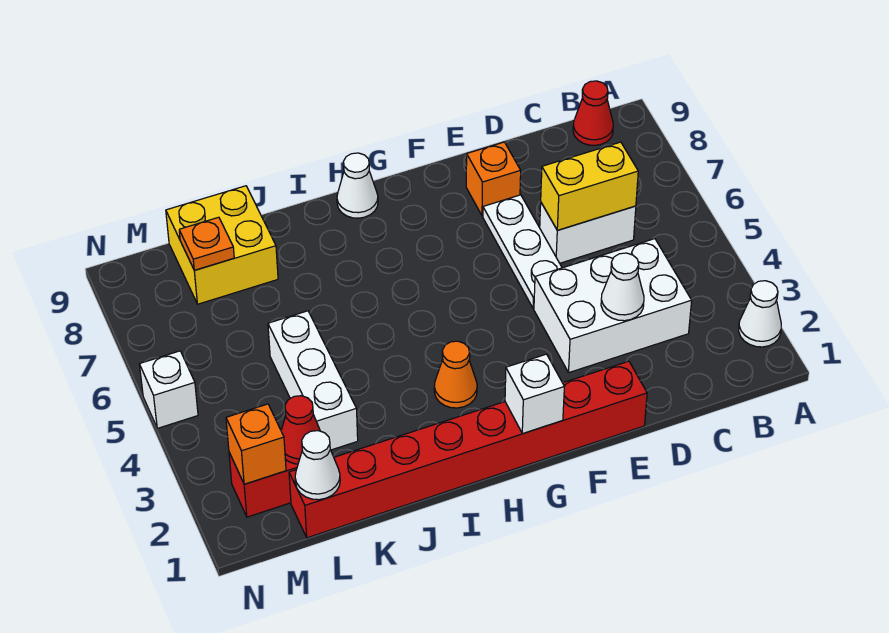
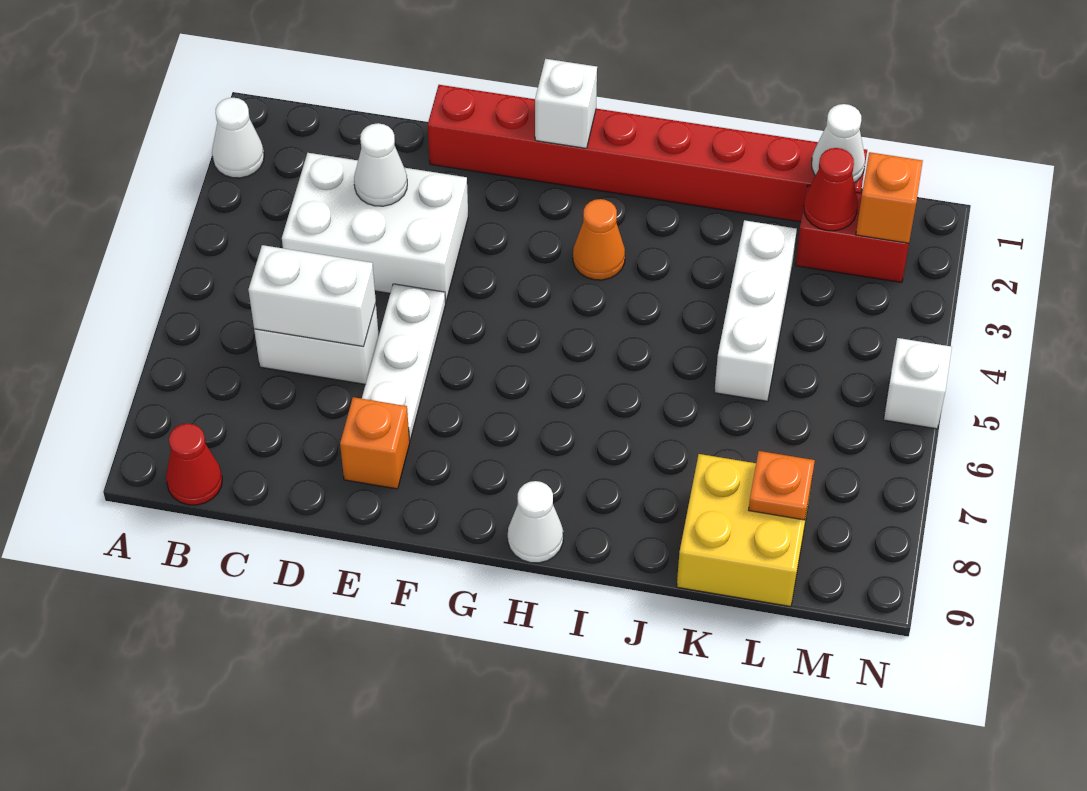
yellow 1x2 brick [541,142,638,230] -> white 1x2 brick [248,245,376,347]

